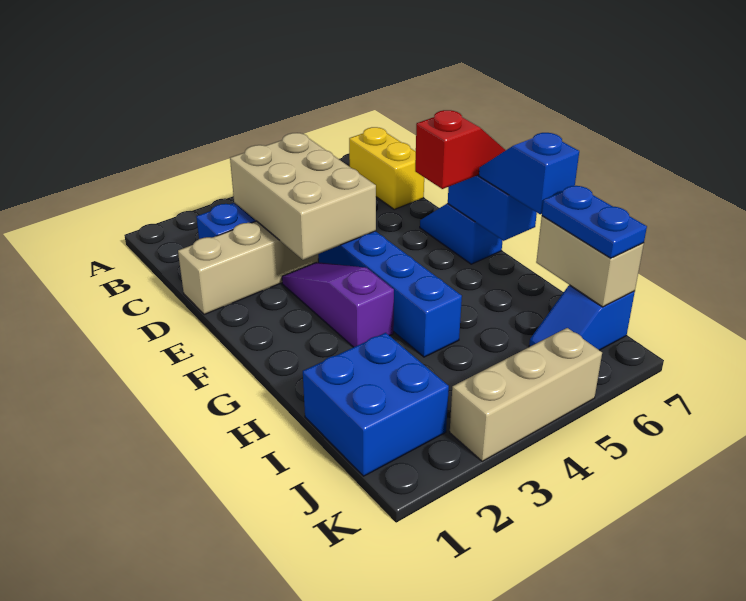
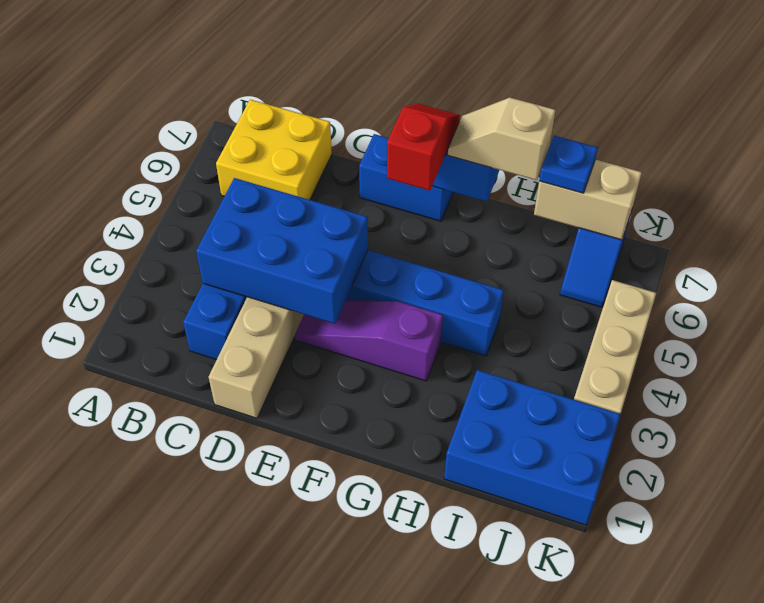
yellow 1x2 brick [349,127,424,210] -> yellow 2x2 brick [216,100,332,200]
tan 2x3 brick [230,133,376,260] -> blue 2x3 brick [196,178,368,324]
blue 1x2 slope [420,203,503,264] -> blue 1x2 brick [359,134,453,221]
blue 1x2 slope [479,133,579,214] -> tan 1x2 slope [448,98,555,180]
blue 2x2 brick [303,333,449,476] -> blue 2x3 brick [444,370,620,525]
blue 1x2 plate [542,186,647,258] -> blue 1x1 plate [539,136,598,193]

